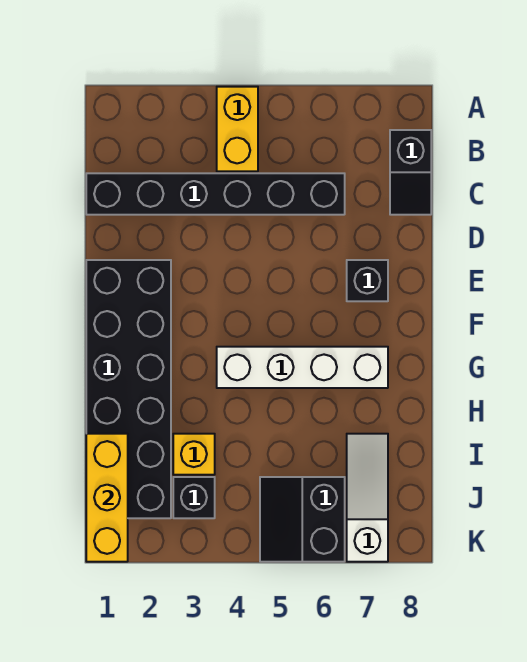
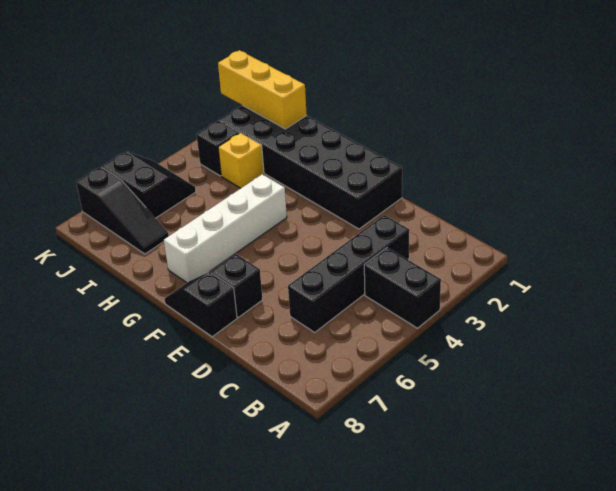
yellow 1x2 brick [217,87,258,171] -> black 1x2 brick [364,248,441,328]
black 1x2 slope [390,130,431,215] -> black 1x2 slope moved to [165,272,237,337]
black 1x6 brick [86,173,345,215] -> black 1x4 brick [288,215,409,332]
white 1x3 slope [347,434,388,562] -> black 1x3 slope [76,167,169,254]

